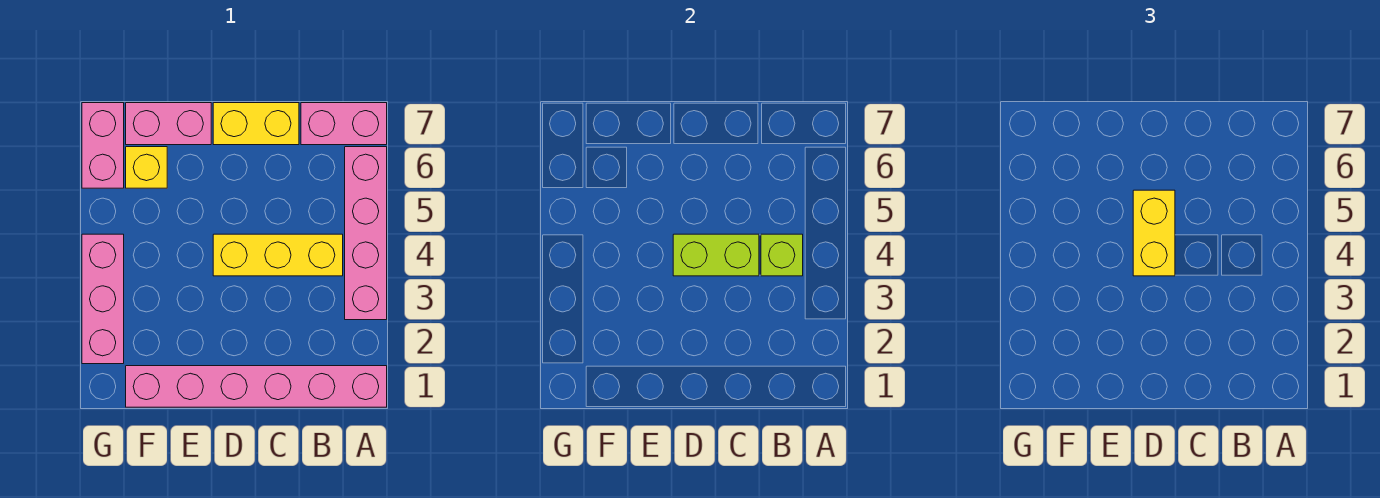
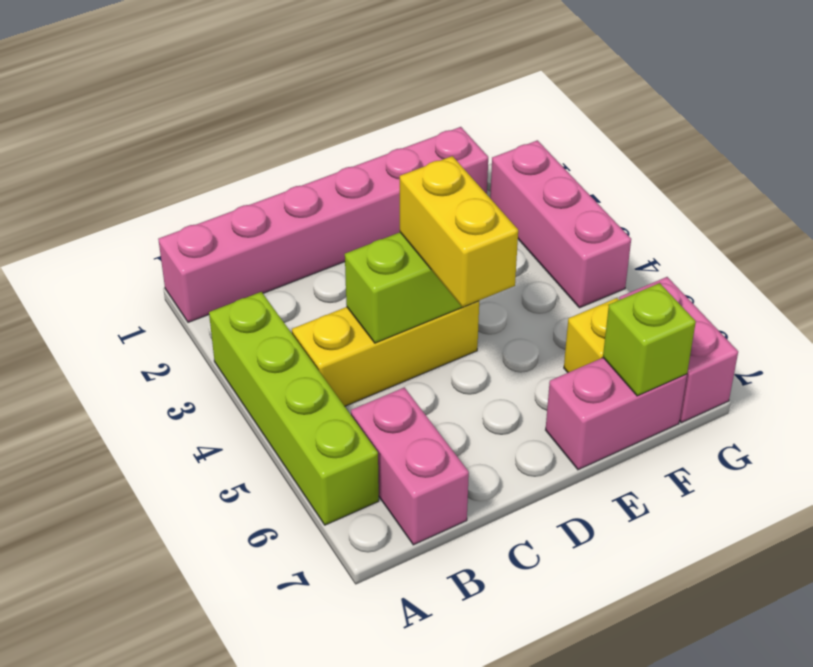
pink 1x4 brick [345,147,387,320] -> lime 1x4 brick [209,292,379,525]
pink 1x2 brick [301,103,387,145] -> pink 1x2 brick turned to [351,388,469,545]
lime 1x1 brick [761,234,803,276] -> lime 1x1 brick moved to [603,283,696,396]
yellow 1x2 brick [213,103,299,145] -> none

